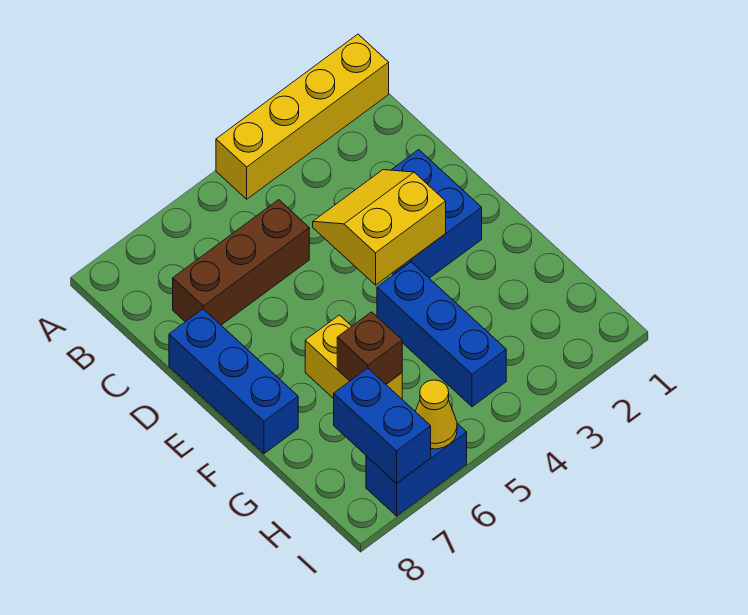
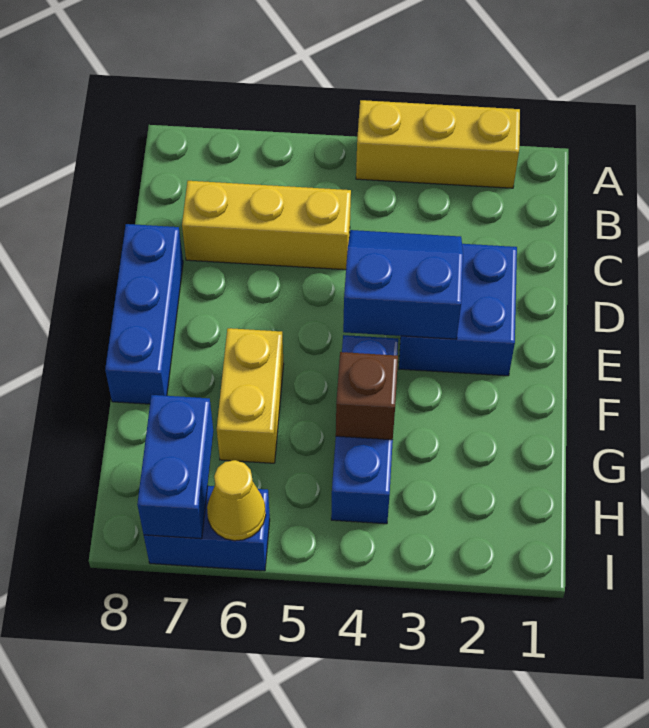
yellow 1x4 brick [216,34,389,199] -> yellow 1x3 brick [356,100,520,188]
brown 1x3 brick [173,200,309,325] -> yellow 1x3 brick [182,181,351,270]
yellow 2x2 slope [313,170,446,285] -> blue 2x2 slope [343,230,463,339]
brown 1x1 brick [337,312,402,384] -> brown 1x1 brick moved to [336,352,398,440]

